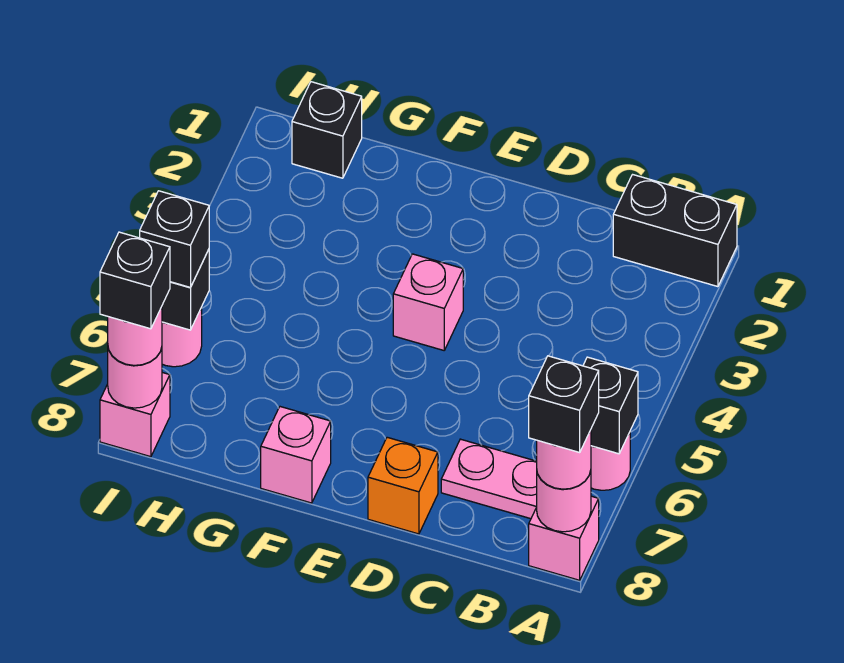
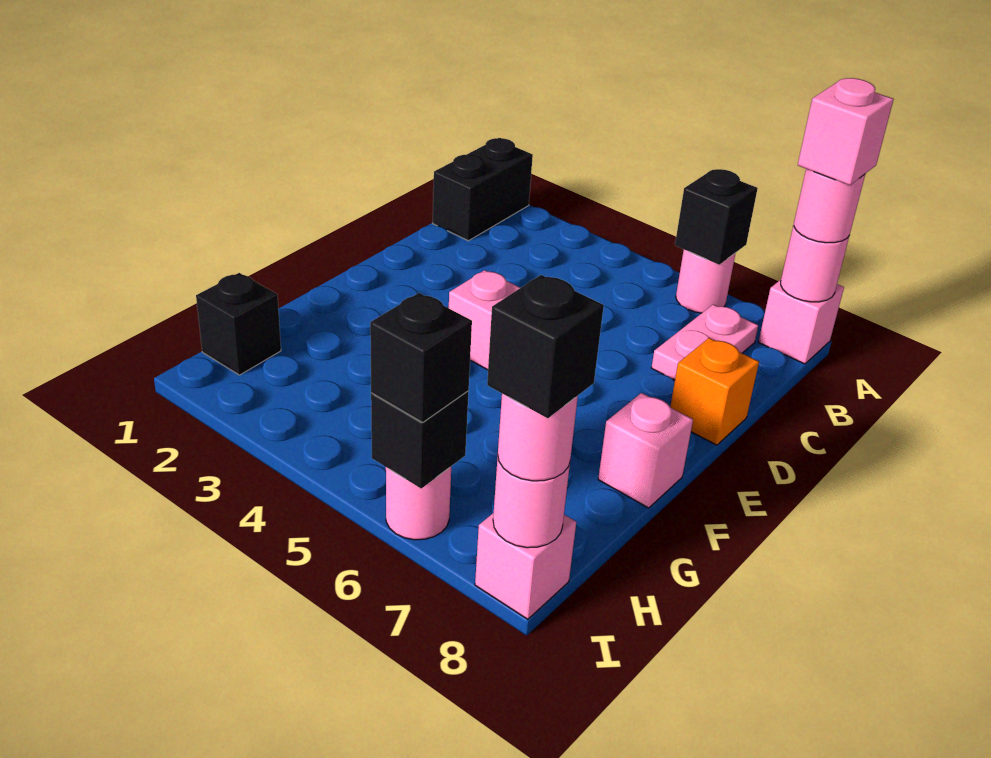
black 1x1 brick [529,356,599,452] -> pink 1x1 brick [798,78,894,185]

